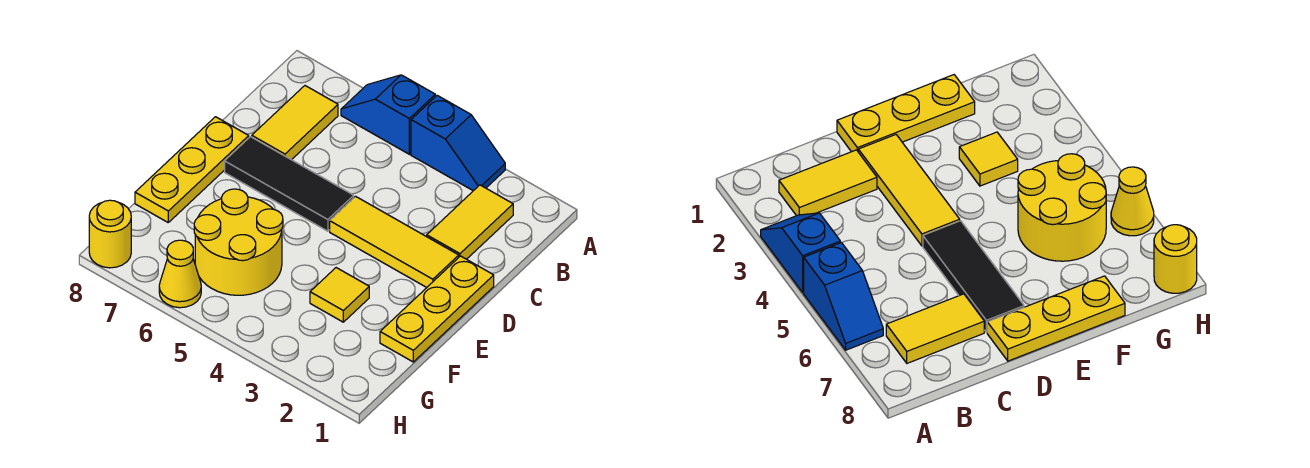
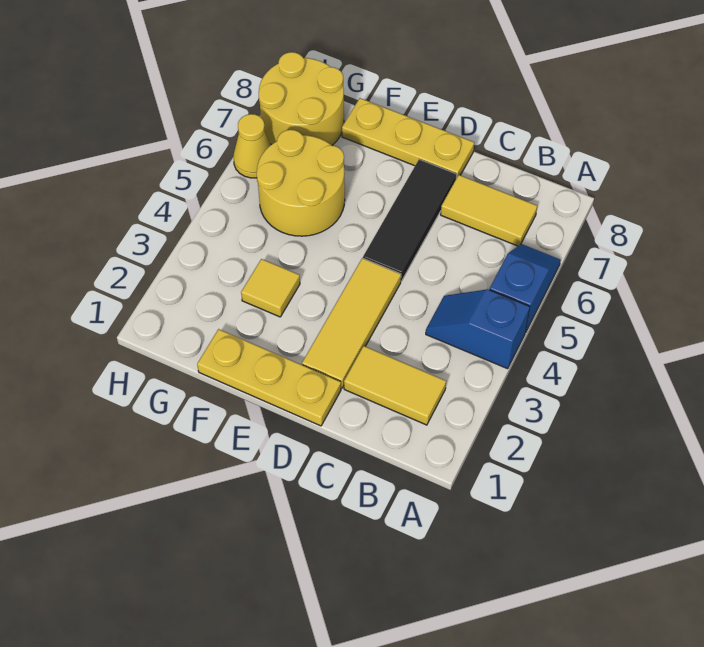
blue 1x2 slope [411,95,505,191] -> blue 1x2 slope turned to [426,289,530,369]
yellow 1x1 round brick [89,200,131,268] -> yellow 2x2 round brick [259,52,344,145]

